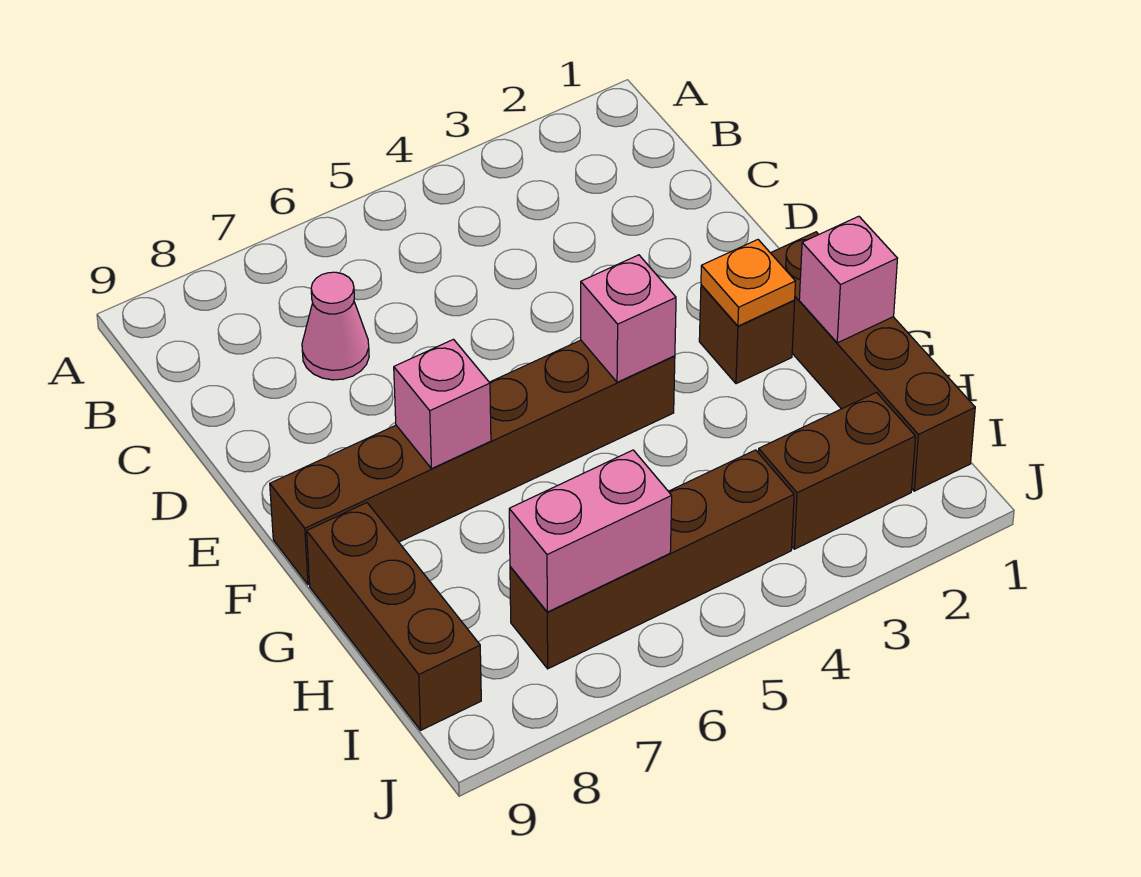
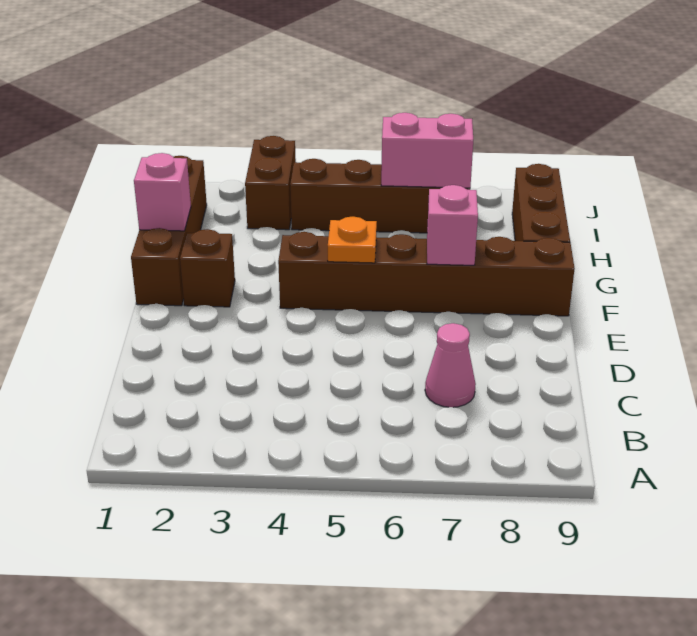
orange 1x1 plate [701,240,795,326] -> orange 1x1 plate moved to [328,217,377,263]
pink 1x1 brick [581,255,676,382] -> none
brown 1x2 brick [758,393,915,549] -> brown 1x2 brick turned to [245,136,296,230]

